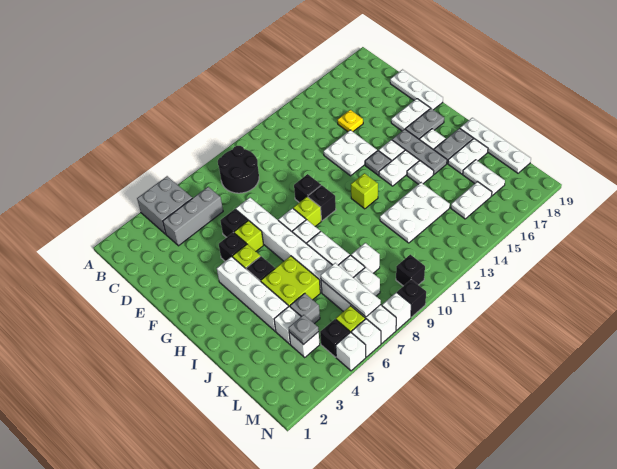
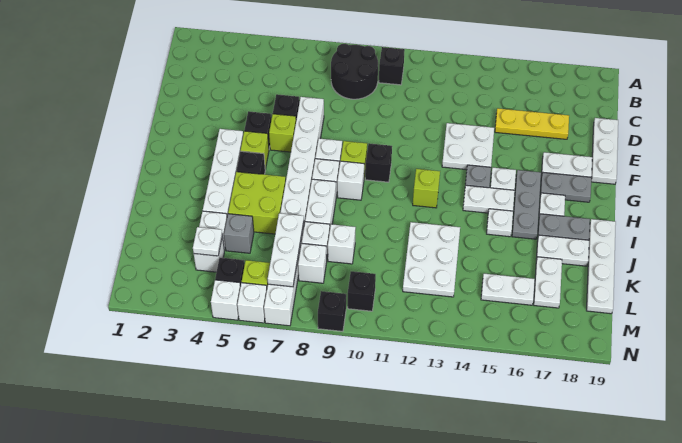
grey 2x2 brick [137,176,192,234] -> none
grey 1x3 brick [163,187,223,246] -> none
yellow 1x1 plate [338,110,363,132] -> yellow 1x3 plate [495,108,569,139]
black 1x1 brick [294,174,321,202] -> black 1x1 brick moved to [379,47,405,85]
white 2x3 plate [380,183,450,243] -> white 2x3 plate turned to [403,222,460,297]
grey 1x1 plate [289,315,319,345] -> white 1x1 plate [193,227,222,256]
white 1x1 brick [382,292,411,330] -> white 1x1 brick moved to [337,161,364,200]

